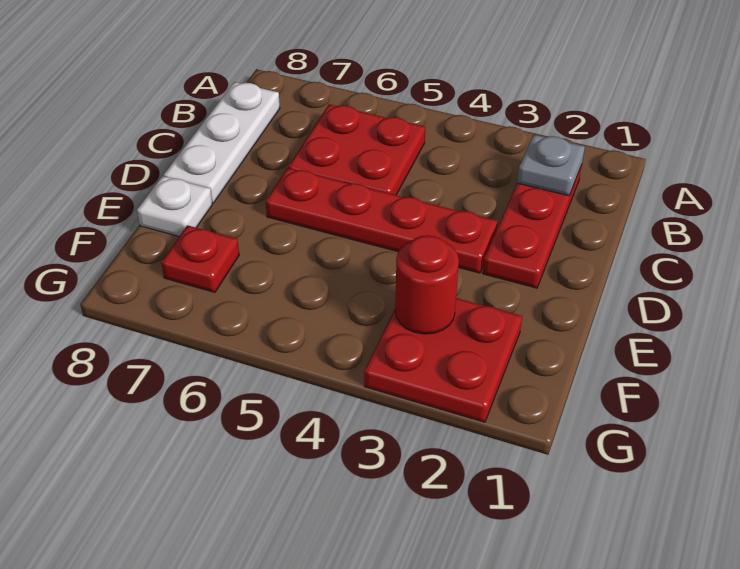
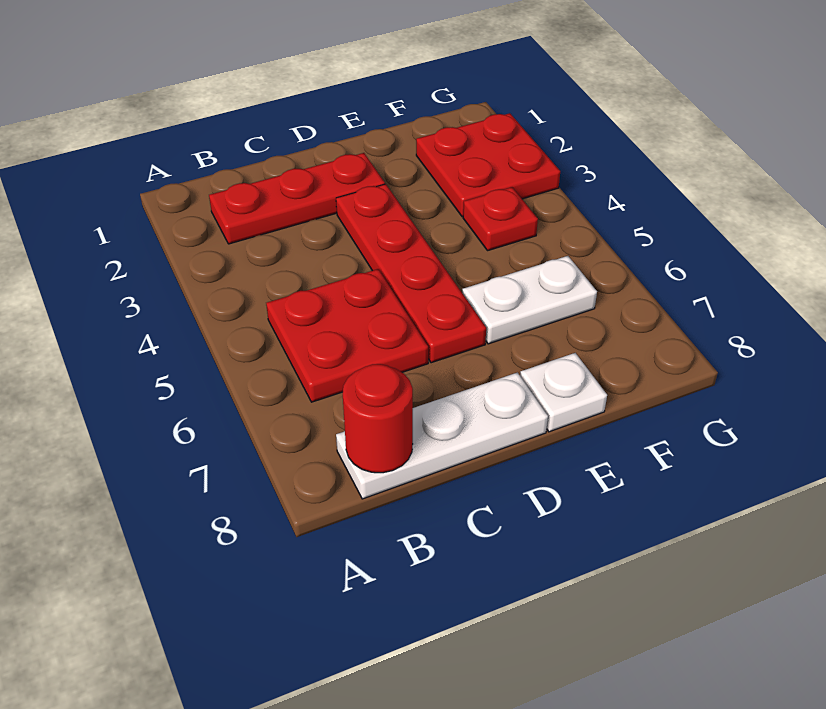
grey 1x1 plate [517,135,585,196] -> none
none -> white 1x2 plate [462,256,597,344]
red 1x1 round brick [395,235,459,334] -> red 1x1 round brick moved to [343,364,413,473]
red 1x1 plate [161,225,239,292] -> red 1x1 plate moved to [463,187,538,251]

